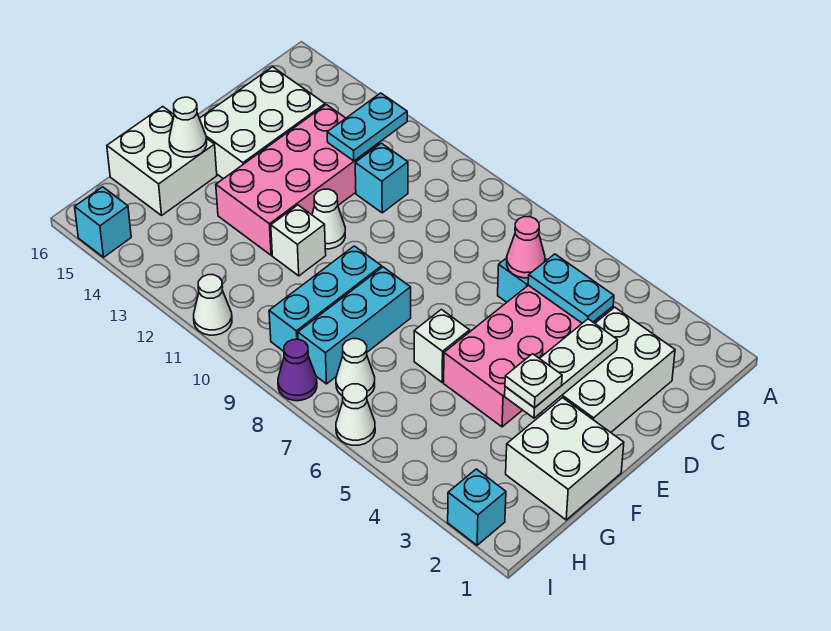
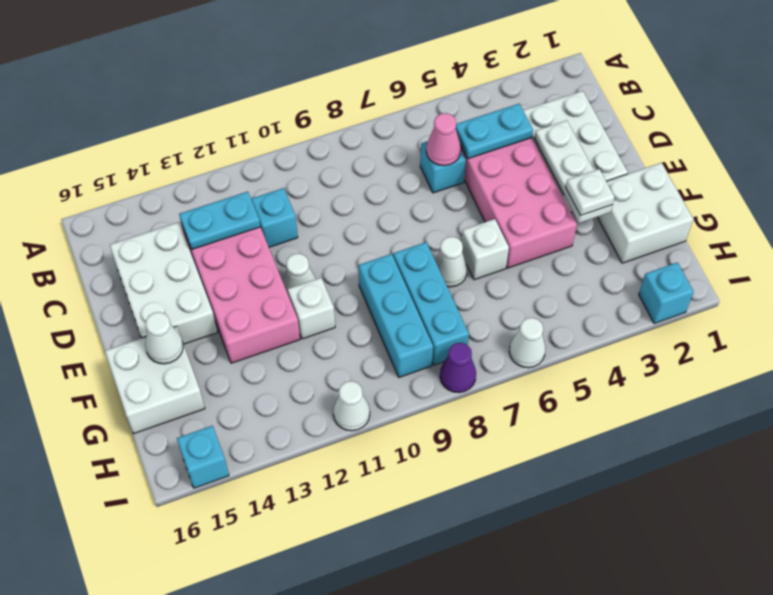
cyan 1x2 plate [327,93,407,161] -> cyan 1x2 plate turned to [179,192,260,250]
white 1x1 cone [336,339,375,396] -> white 1x1 cone moved to [435,237,467,287]

